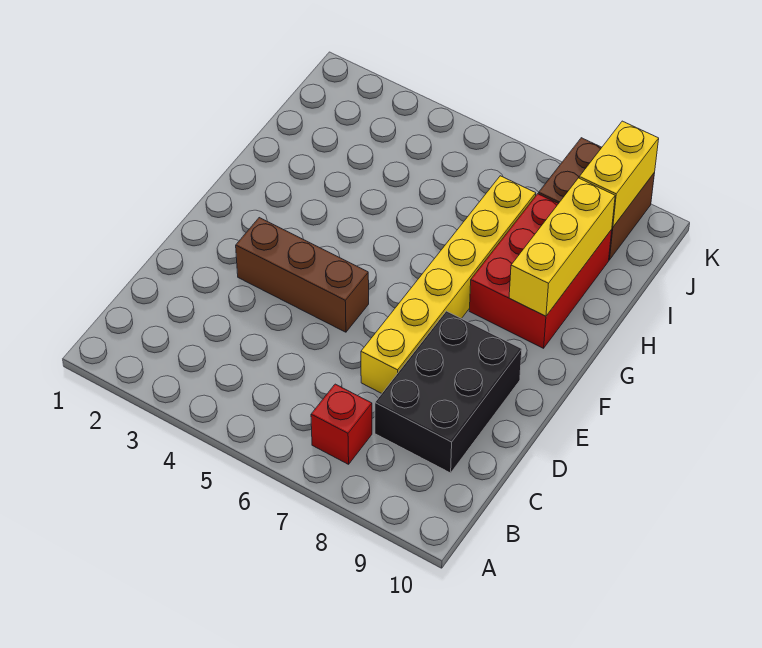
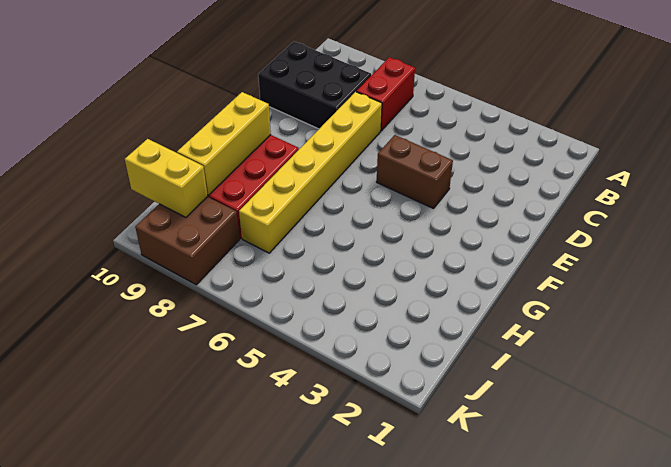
red 1x1 brick [311,384,372,464] -> red 1x2 brick [356,57,415,131]
black 2x3 brick [375,311,522,473] -> black 2x3 brick turned to [258,42,371,129]
brown 1x3 brick [236,218,369,332] -> brown 1x2 brick [377,135,453,209]
yellow 1x2 brick [579,121,659,227] -> yellow 1x2 brick turned to [125,139,208,217]

